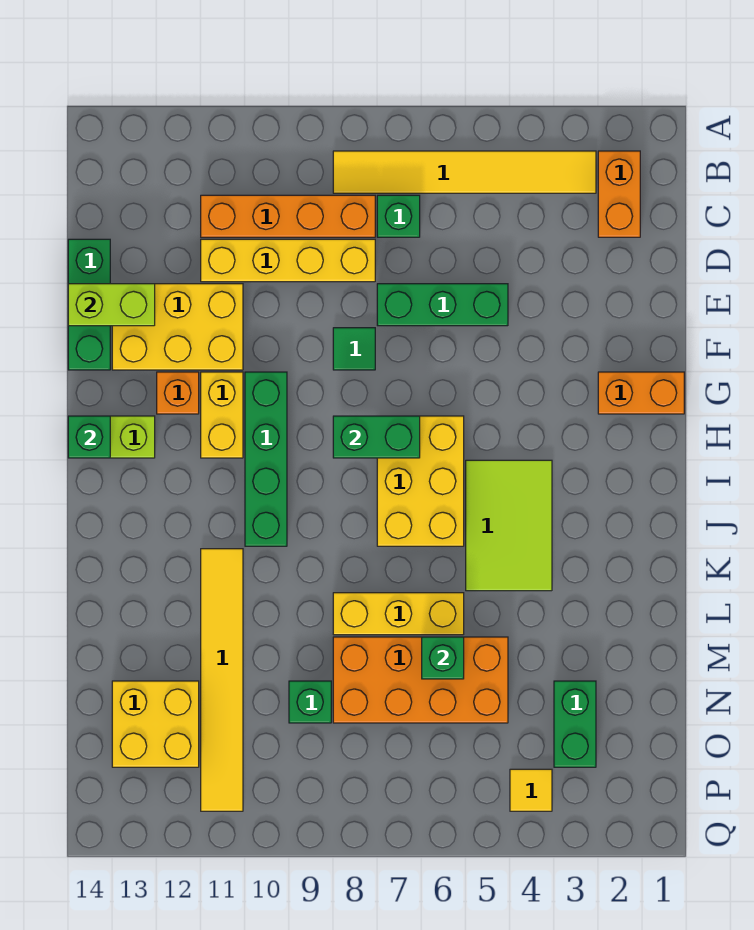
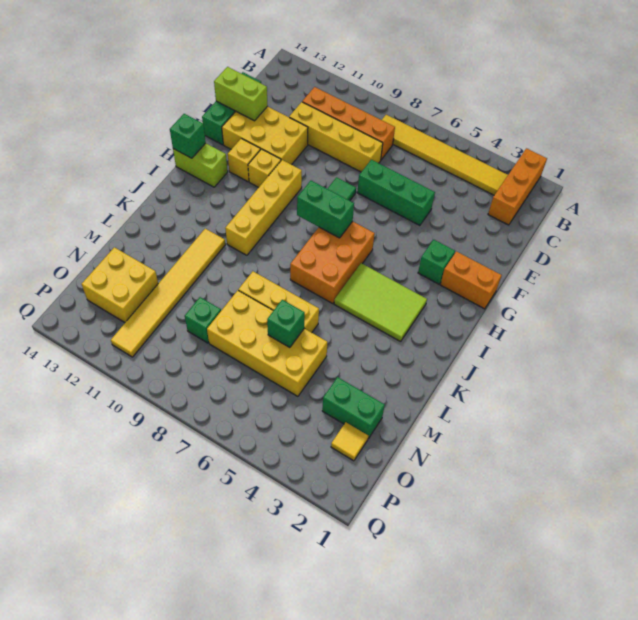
orange 1x2 brick [598,151,640,237] -> orange 1x3 brick [488,148,547,225]
green 1x1 brick [377,195,420,237] -> green 1x1 brick moved to [418,240,455,284]
green 1x4 brick [245,372,287,546] -> yellow 1x4 brick [225,160,302,255]
yellow 1x2 brick [201,372,243,458] -> yellow 1x1 brick [248,149,281,187]
orange 1x1 brick [157,372,199,414] -> yellow 1x1 brick [228,138,260,182]
yellow 2x3 brick [377,416,464,546] -> orange 2x3 brick [290,221,375,304]
lime 2x3 tile [466,460,552,591] -> lime 2x3 tile turned to [334,263,427,342]
orange 2x4 brick [333,637,508,723] -> yellow 2x4 brick [207,290,327,396]
green 1x2 brick [554,681,596,767] -> green 1x2 brick turned to [322,377,385,438]
yellow 1x1 tile [510,769,552,811] -> yellow 1x1 tile moved to [331,422,368,461]

